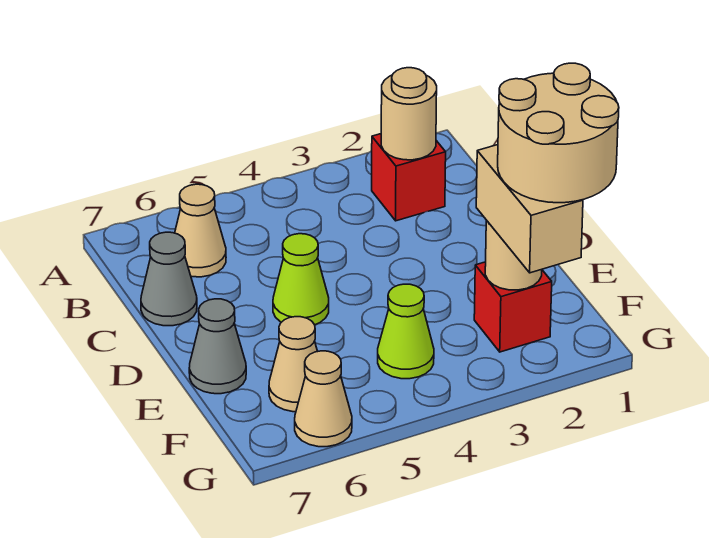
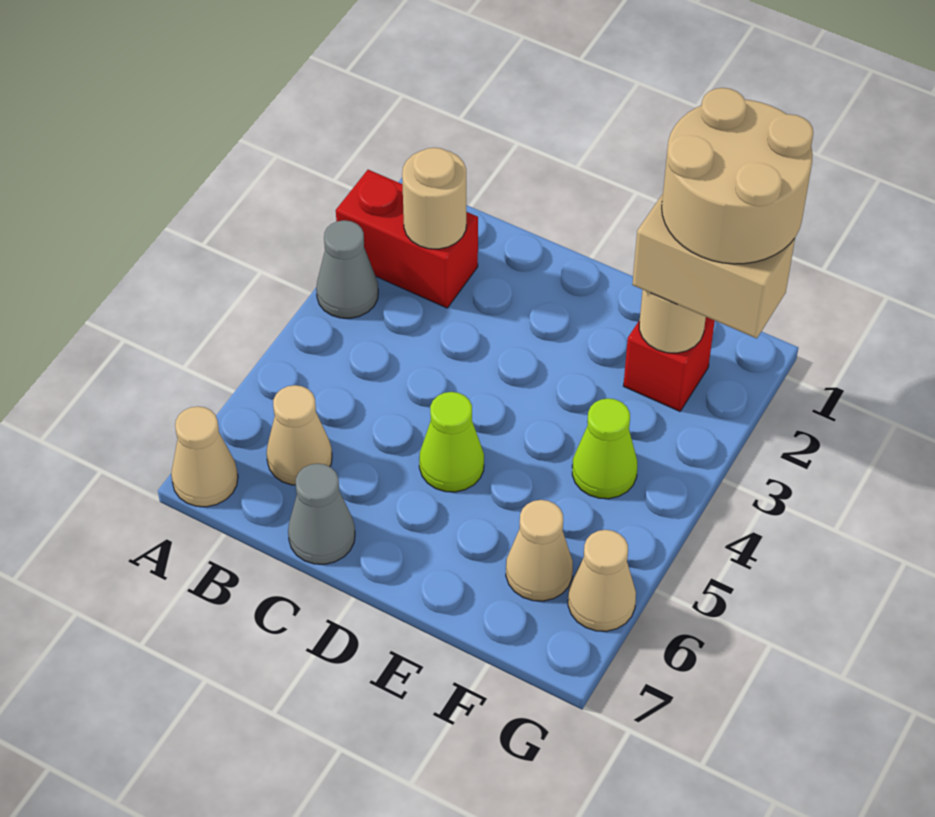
none -> tan 1x1 cone [171,406,238,507]
red 1x1 brick [372,134,446,221] -> red 1x2 brick [336,170,478,308]
grey 1x1 cone [189,299,246,394] -> grey 1x1 cone moved to [316,220,378,318]

